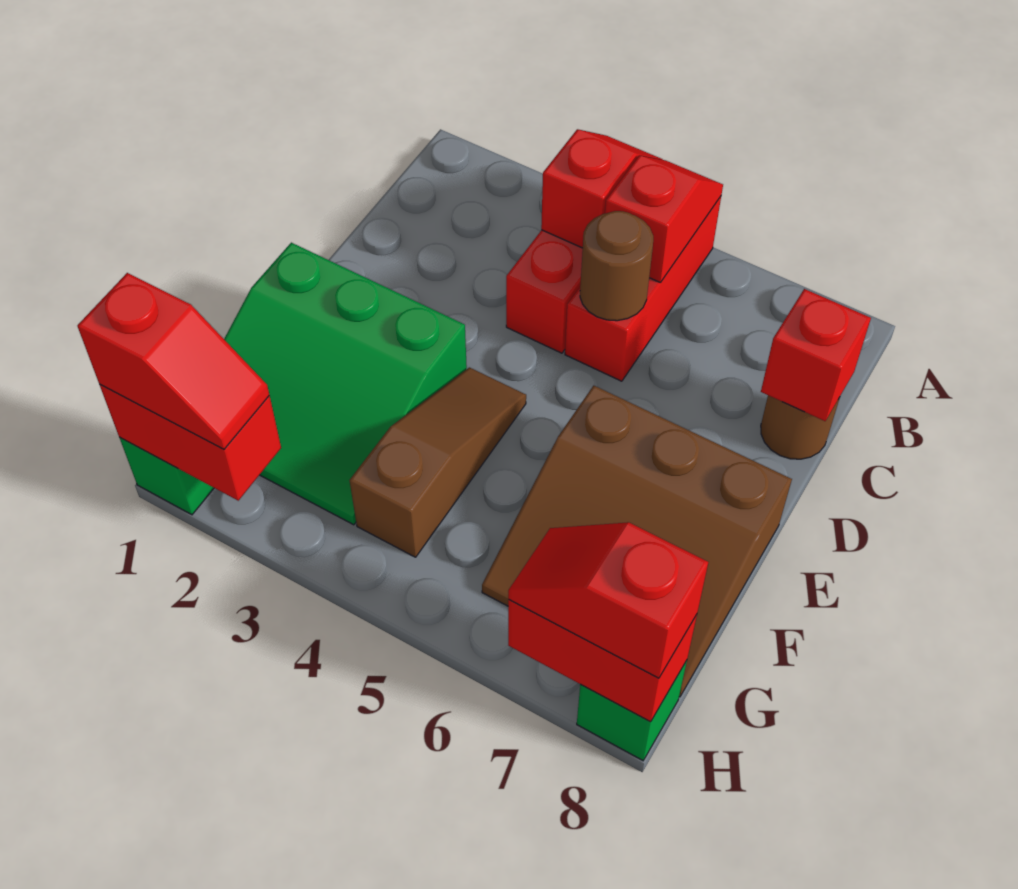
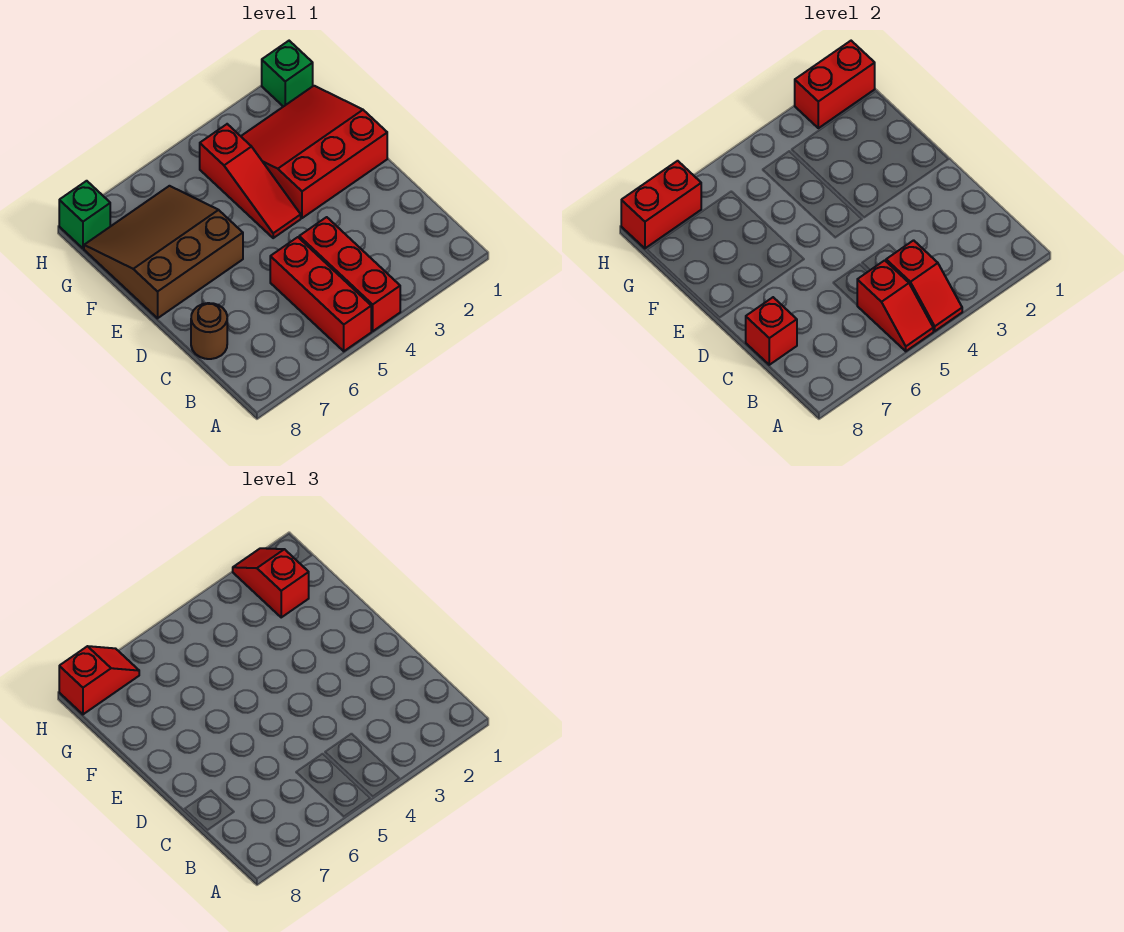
brown 1x1 round brick [580,211,653,321] -> none
green 3x3 slope [224,243,467,525] -> red 3x3 slope [241,86,387,218]
brown 1x3 slope [349,367,526,557] -> red 1x3 slope [200,124,301,238]
red 1x2 slope [77,273,269,449] -> red 1x2 slope turned to [233,548,309,617]

